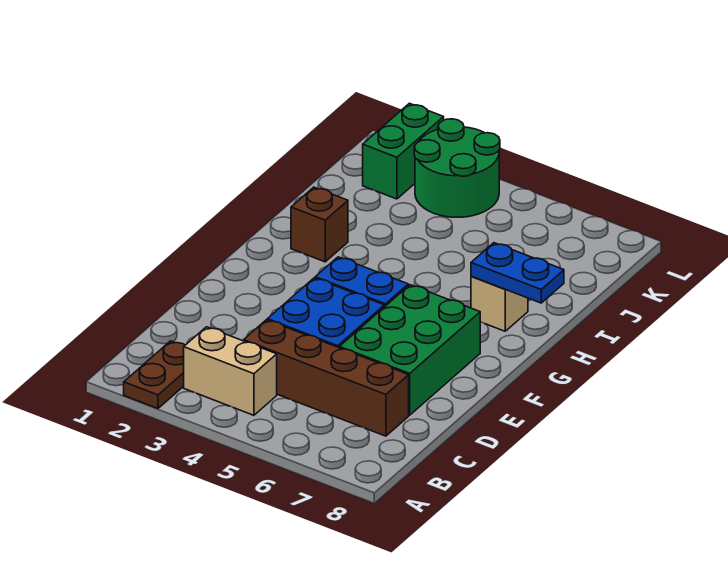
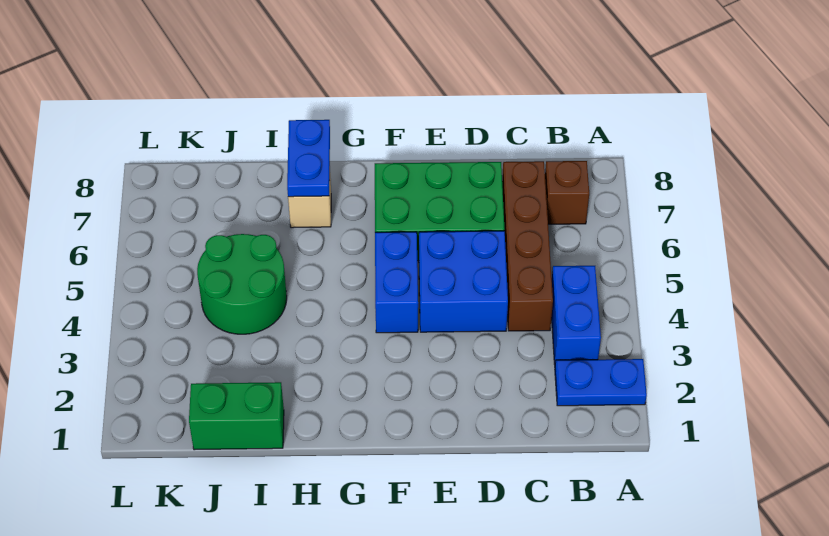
brown 1x2 plate [124,341,185,408] -> blue 1x2 plate [555,359,647,406]
tan 1x2 brick [184,327,277,415] -> blue 1x2 brick [551,266,601,365]
brown 1x1 brick [291,187,348,262] -> brown 1x1 brick moved to [545,161,589,224]
green 1x2 brick [363,103,444,199] -> green 1x2 brick moved to [189,382,284,450]
green 2x2 round brick [414,119,500,217] -> green 2x2 round brick moved to [197,234,287,334]

